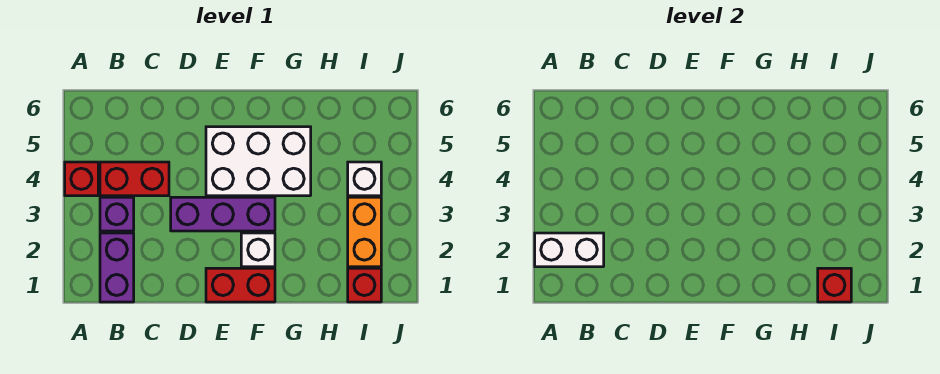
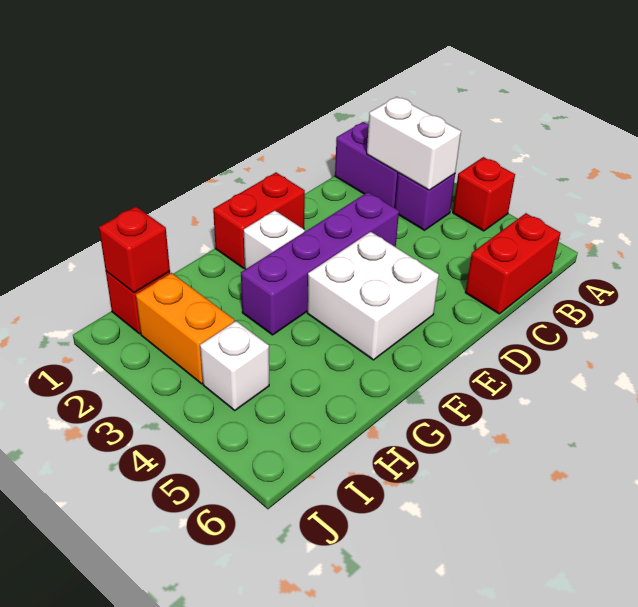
white 1x2 brick [535,233,604,267] -> white 1x2 brick turned to [367,97,461,190]
red 1x2 brick [100,162,169,196] -> red 1x2 brick moved to [465,213,561,314]
purple 1x3 brick [171,197,275,231] -> purple 1x4 brick [241,192,399,335]
white 2x3 brick [206,127,311,196] -> white 2x2 brick [307,232,439,360]

